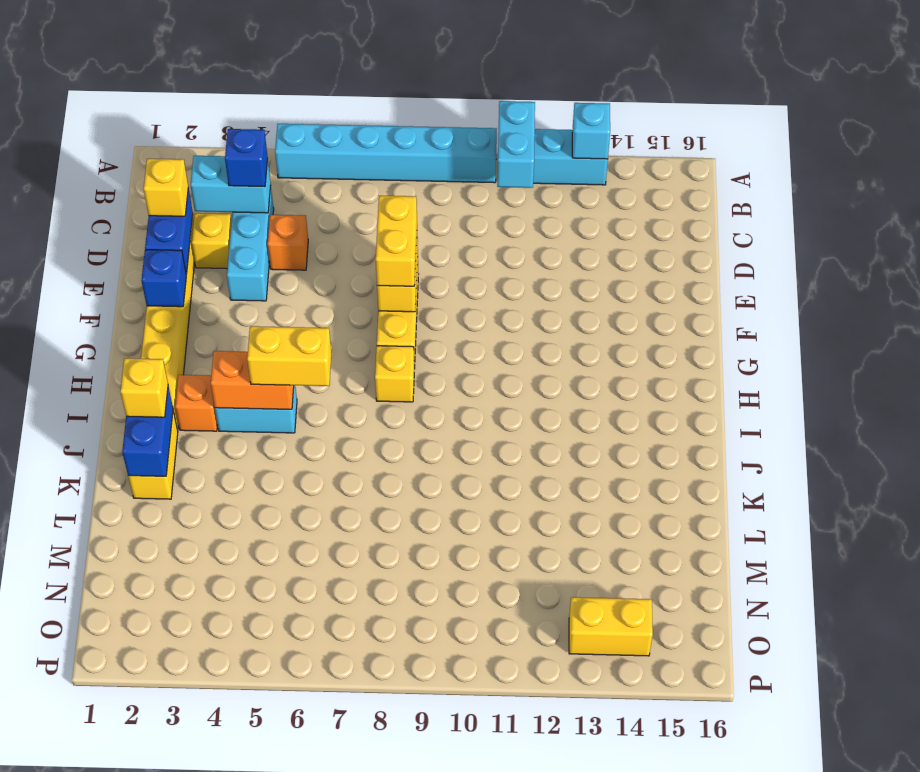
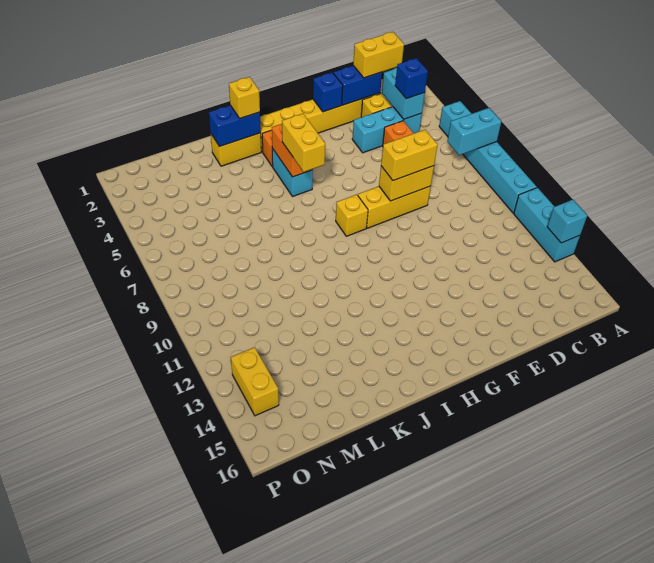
cyan 1x2 brick [497,101,535,188] -> cyan 1x2 brick moved to [447,108,501,155]
yellow 1x1 brick [143,159,188,216] -> yellow 1x2 brick [353,32,404,78]

